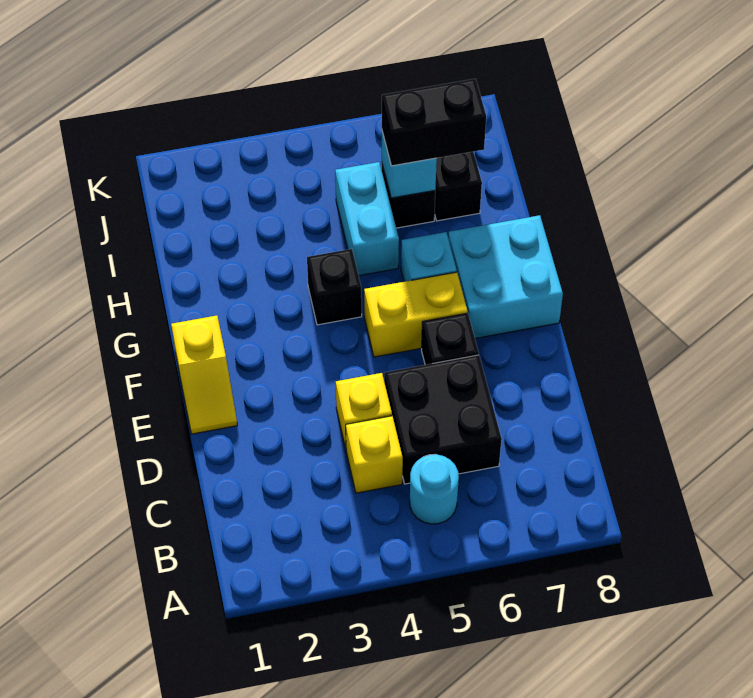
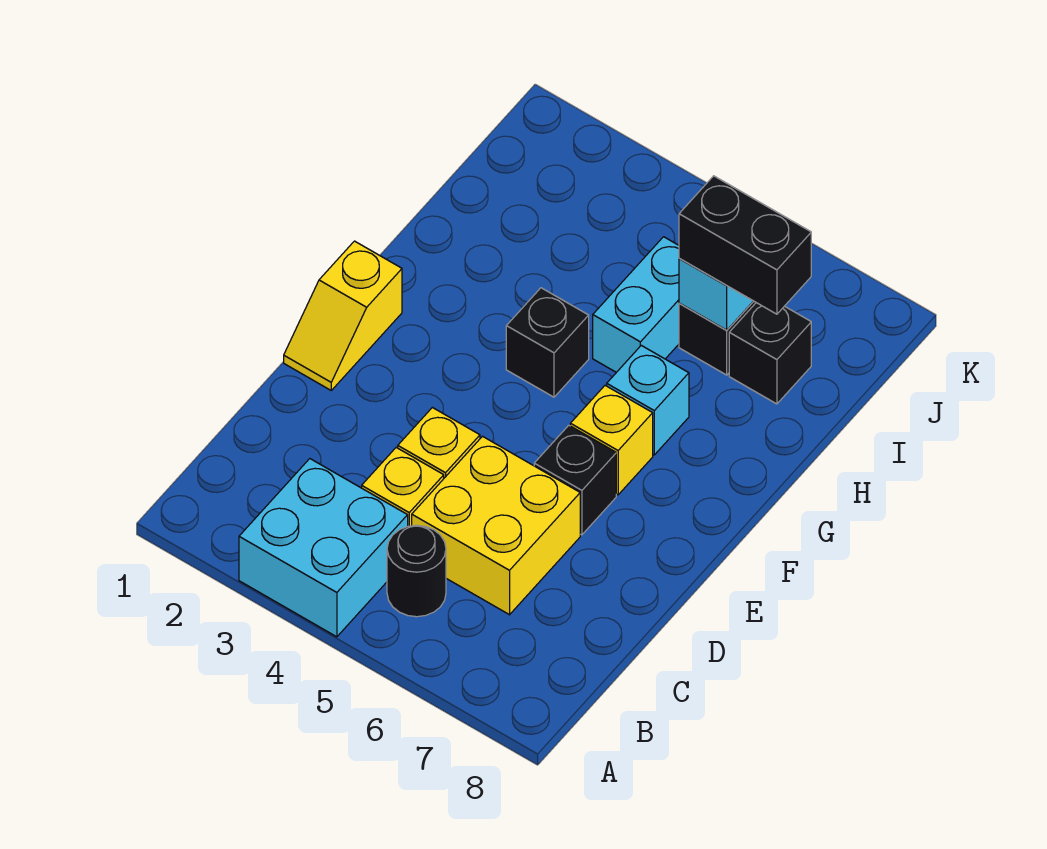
cyan 1x1 round brick [410,454,459,524] -> black 1x1 round brick [387,525,446,617]
black 2x2 brick [384,355,502,484] -> yellow 2x2 brick [412,436,580,615]
yellow 1x2 brick [364,272,468,357] -> yellow 1x1 brick [570,386,653,495]
cyan 2x2 brick [448,215,563,339] -> cyan 2x2 brick moved to [239,459,408,637]

